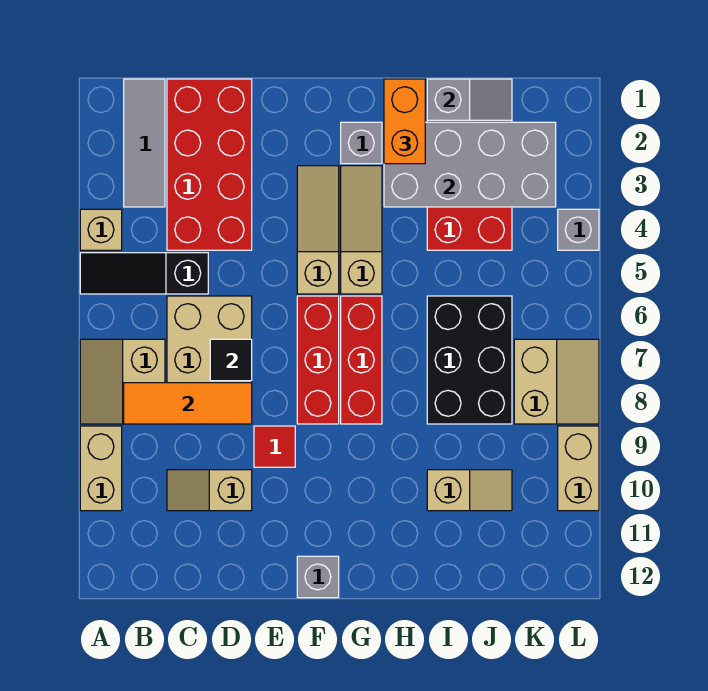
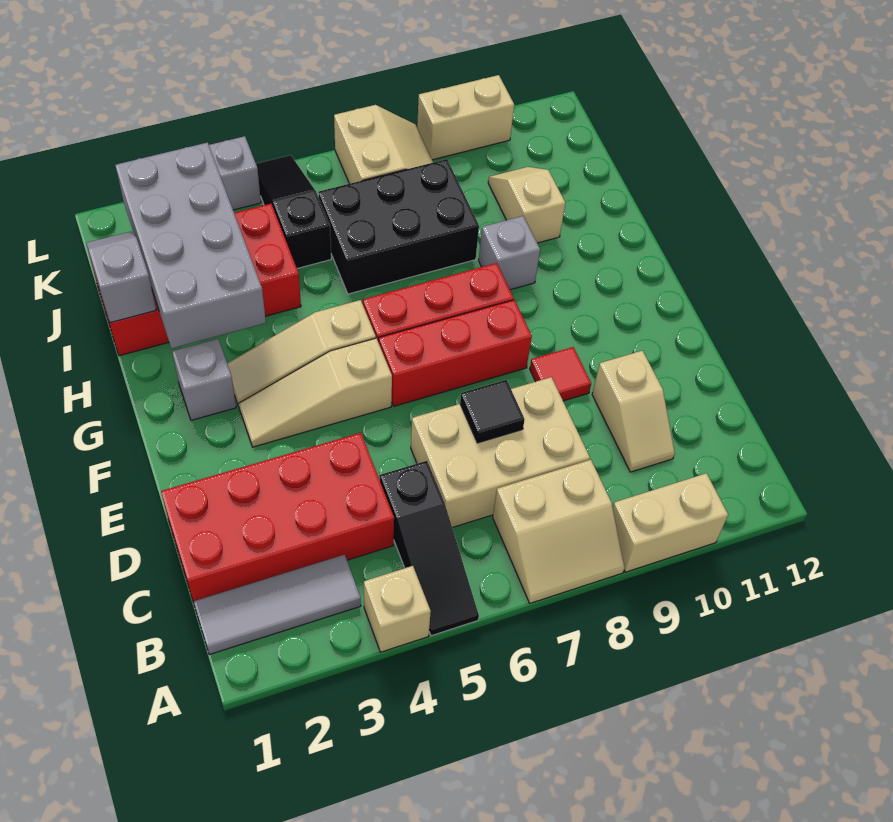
orange 1x3 tile [124,383,252,424] -> none
grey 1x1 brick [297,556,339,598] -> grey 1x1 brick moved to [479,216,540,290]
orange 1x2 brick [384,79,425,164] -> none
none -> black 1x3 slope [256,155,331,268]
tan 2x2 slope [514,339,599,424] -> tan 2x2 slope turned to [334,105,433,184]

